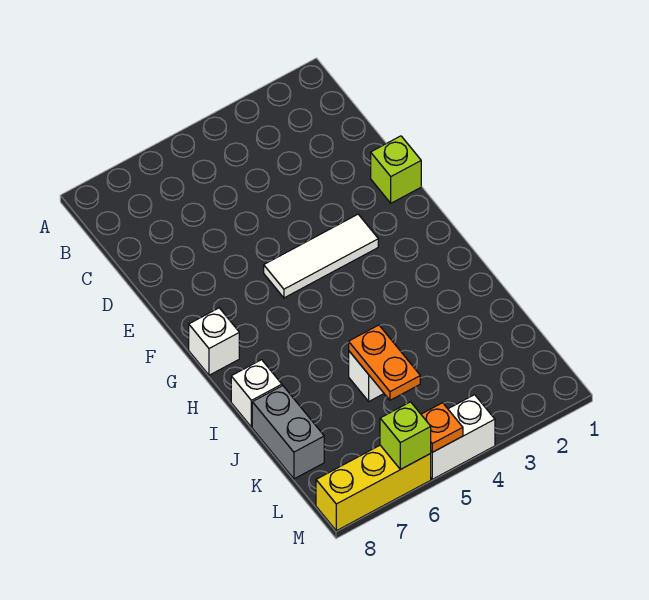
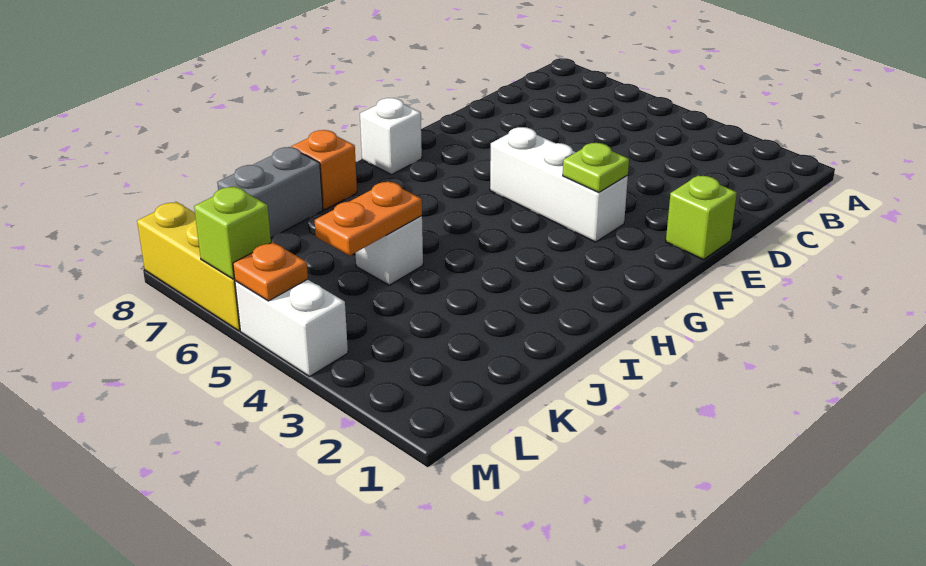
white 1x3 tile [264,214,378,298] -> white 1x3 brick [490,127,628,242]
none -> lime 1x1 plate [563,143,629,192]
white 1x1 brick [231,360,282,427] -> orange 1x1 brick [291,130,357,210]

